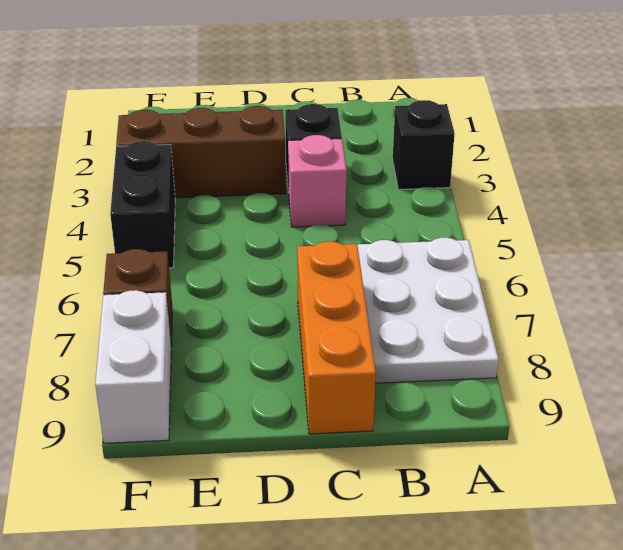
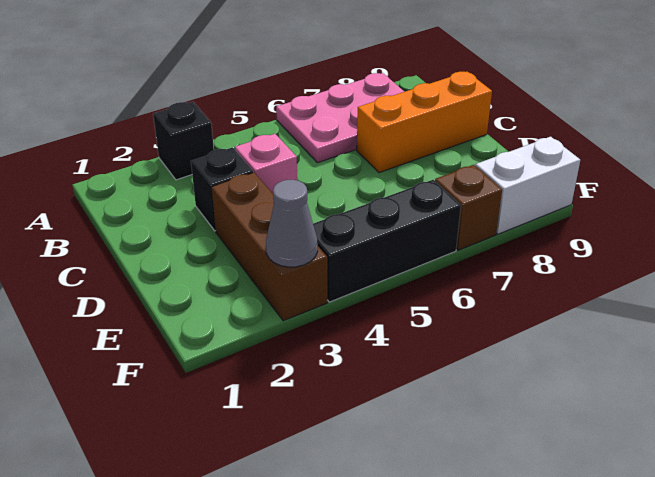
white 2x3 plate [357,238,499,383] -> pink 2x3 plate [276,73,404,163]
none -> grey 1x1 cone [266,180,318,267]
black 1x2 brick [110,141,175,268] -> black 1x3 brick [313,180,461,302]

